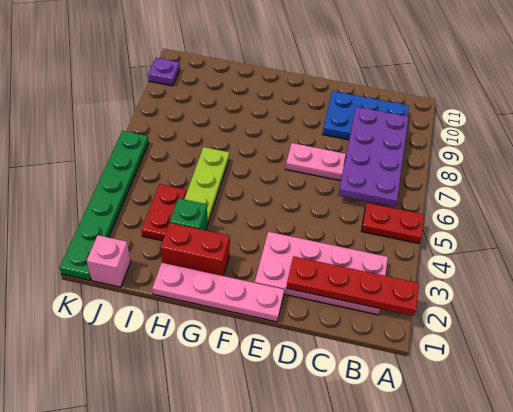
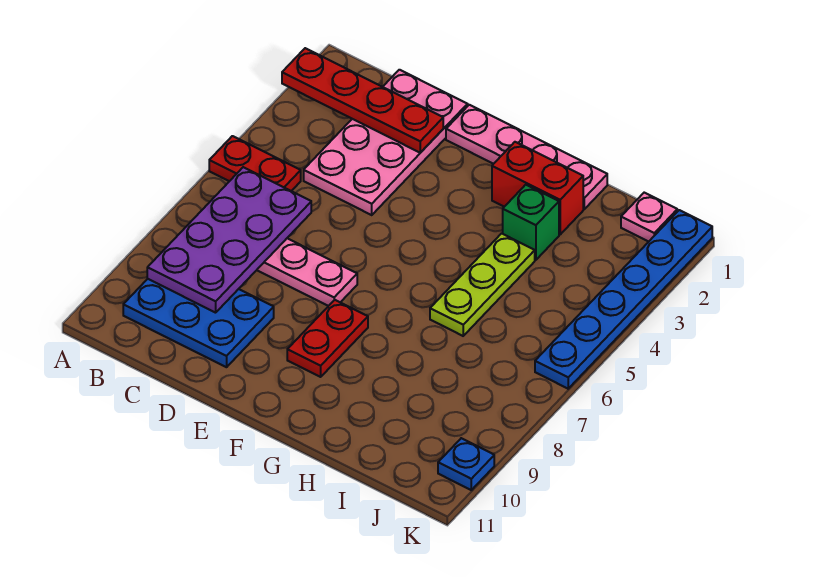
pink 2x4 plate [255,232,388,315] -> pink 2x4 plate turned to [304,70,468,215]
red 1x2 plate [141,184,187,241] -> red 1x2 plate moved to [287,300,368,377]
pink 1x1 brick [87,235,131,287] -> pink 1x1 plate [621,193,677,242]
green 1x6 plate [60,131,149,280] -> blue 1x6 plate [535,210,712,389]
purple 1x1 plate [148,58,180,86] -> blue 1x1 plate [438,438,494,490]

